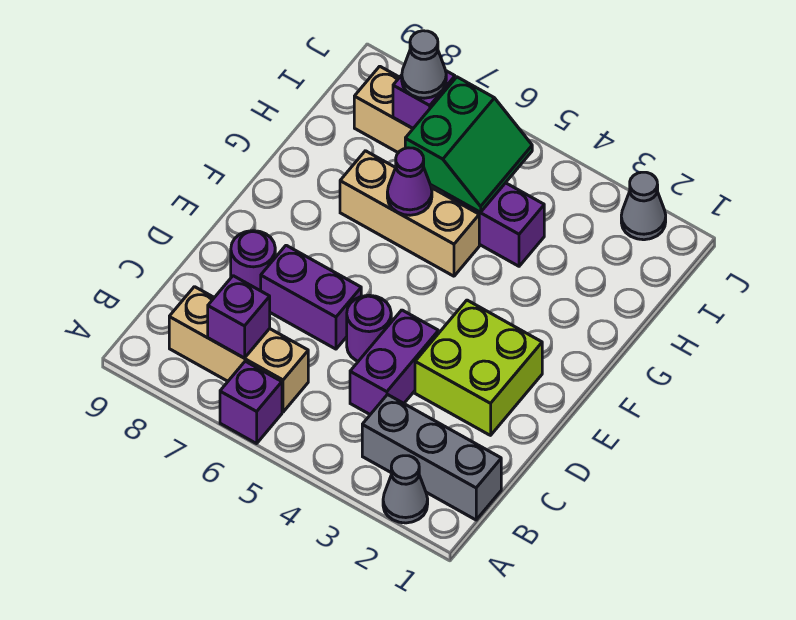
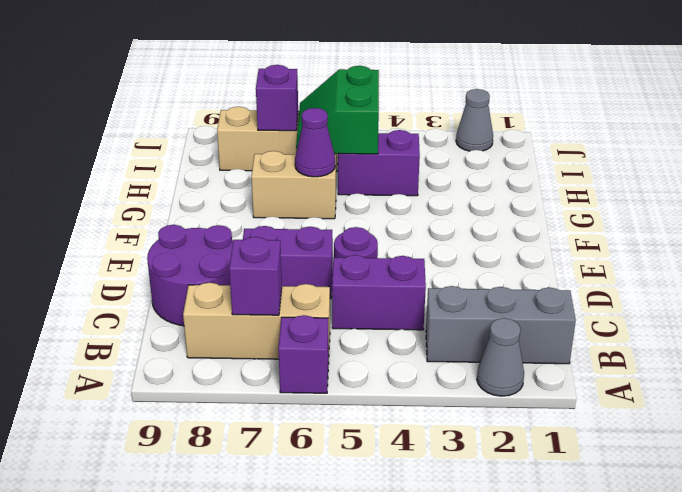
purple 1x2 brick [350,310,438,414] -> purple 1x2 brick turned to [332,255,426,330]
lime 2x2 brick [415,300,542,435] -> none
purple 1x1 round brick [231,231,275,291] -> purple 2x2 round brick [147,225,233,326]
tan 1x3 brick [340,151,479,276] -> tan 1x2 brick [251,151,336,219]
green 2x2 slope [405,77,532,212] -> green 2x2 slope turned to [296,66,379,154]
grey 1x1 cone [402,31,446,98] -> none

